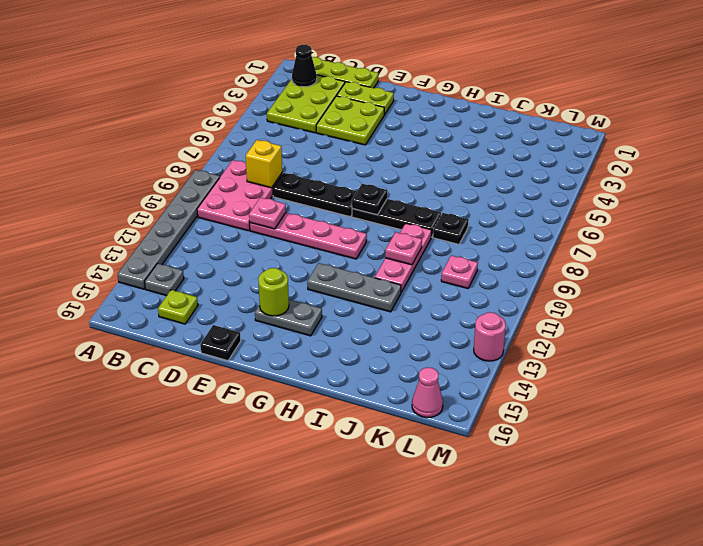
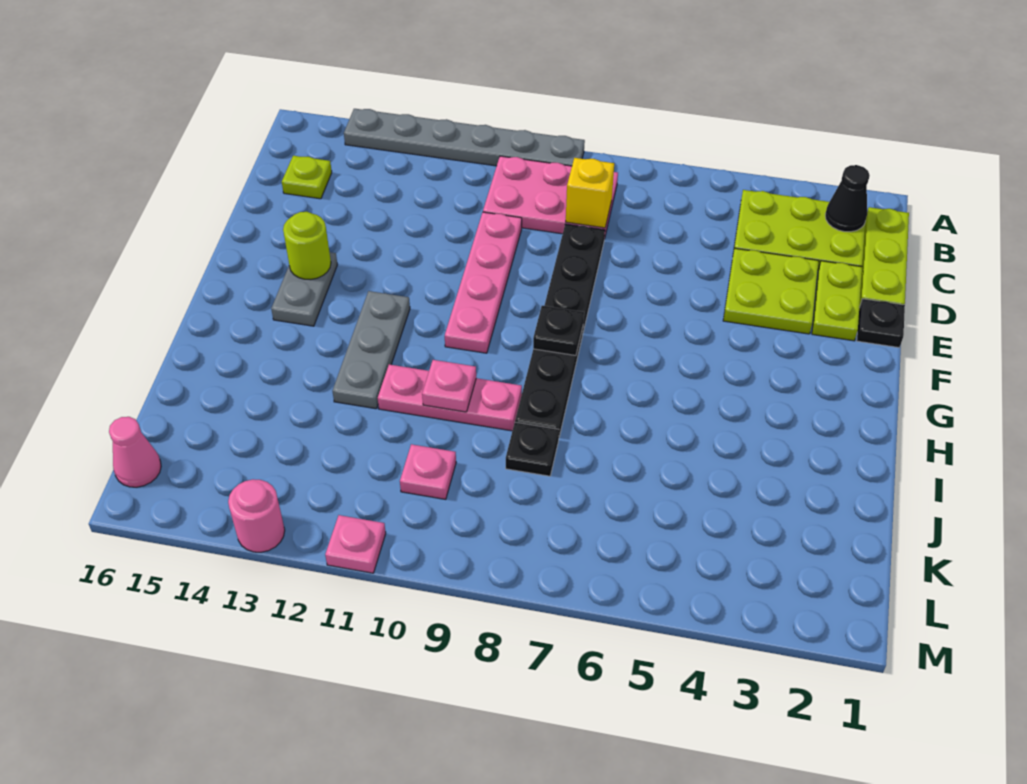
grey 1x1 plate [145,263,184,296] -> none
pink 1x1 plate [249,197,286,229] -> pink 1x1 plate moved to [325,515,386,573]
black 1x1 plate [200,325,241,361] -> black 1x1 plate moved to [857,299,905,348]

